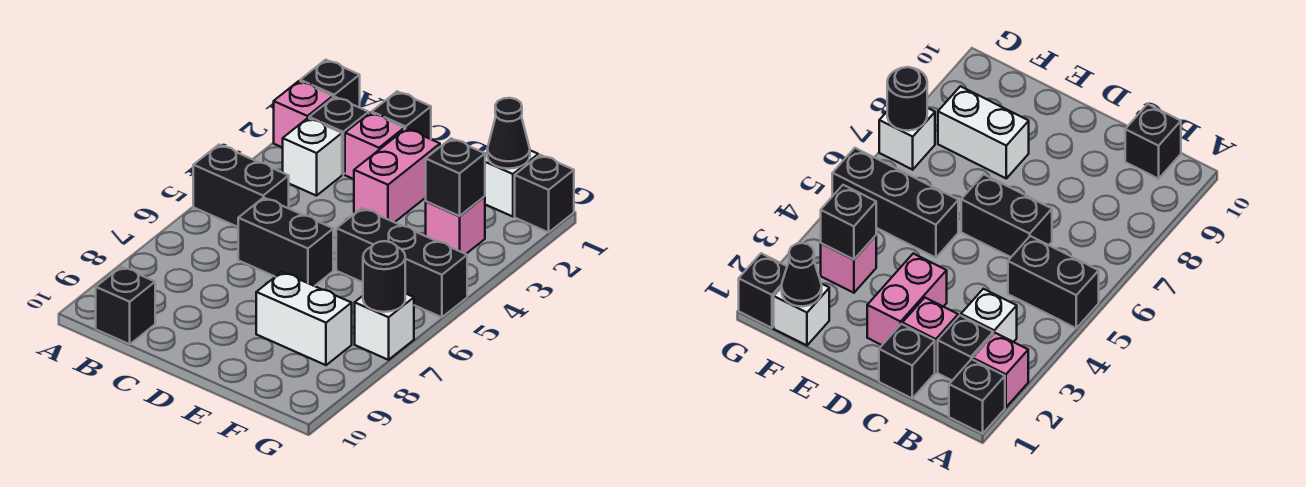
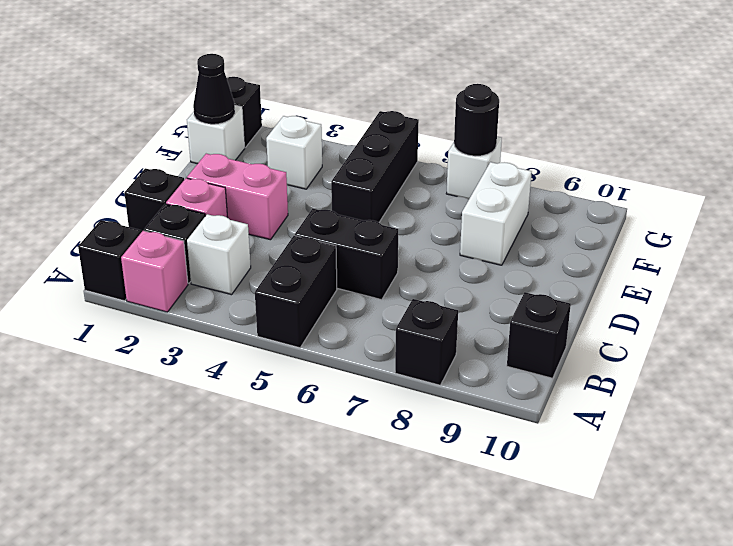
black 1x2 brick [238,198,333,286] -> black 1x2 brick turned to [295,209,398,300]
pink 1x1 brick [426,196,485,254] -> white 1x1 brick [266,116,322,189]
black 1x1 brick [426,139,485,216] -> black 1x1 brick moved to [395,299,458,385]

